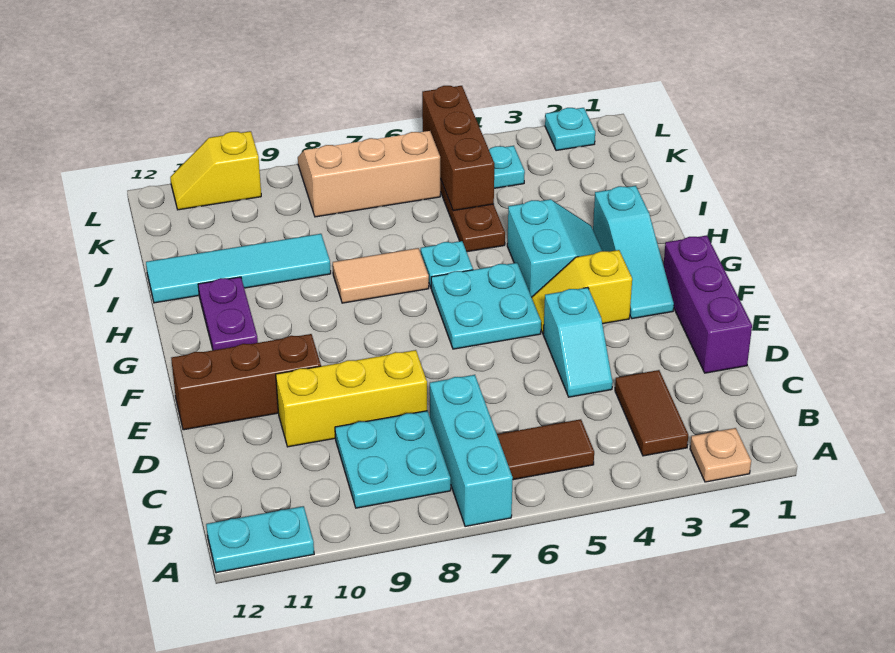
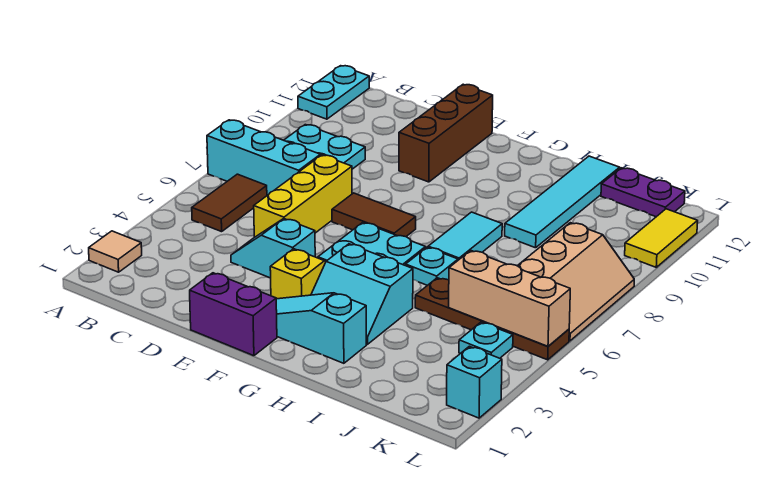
tan 1x1 plate [690,428,751,482] -> tan 1x1 tile [89,231,142,272]
brown 1x2 tile [615,370,688,456] -> brown 1x2 tile moved to [332,193,416,237]
purple 1x3 brick [663,235,752,373] -> purple 1x2 brick [190,273,277,356]
yellow 1x3 brick [276,350,427,447] -> yellow 1x3 brick moved to [254,155,352,237]
purple 1x2 plate [198,277,258,350] -> purple 1x2 plate moved to [601,168,685,217]
tan 1x2 tile [333,248,429,303] -> cyan 1x2 tile [428,212,502,260]
brown 1x3 brick [422,86,494,211] -> tan 1x3 brick [449,250,570,346]
cyan 1x1 plate [545,108,595,151] -> cyan 1x1 brick [447,346,502,418]
yellow 1x2 slope [170,131,261,210] -> yellow 1x2 tile [625,209,698,267]

